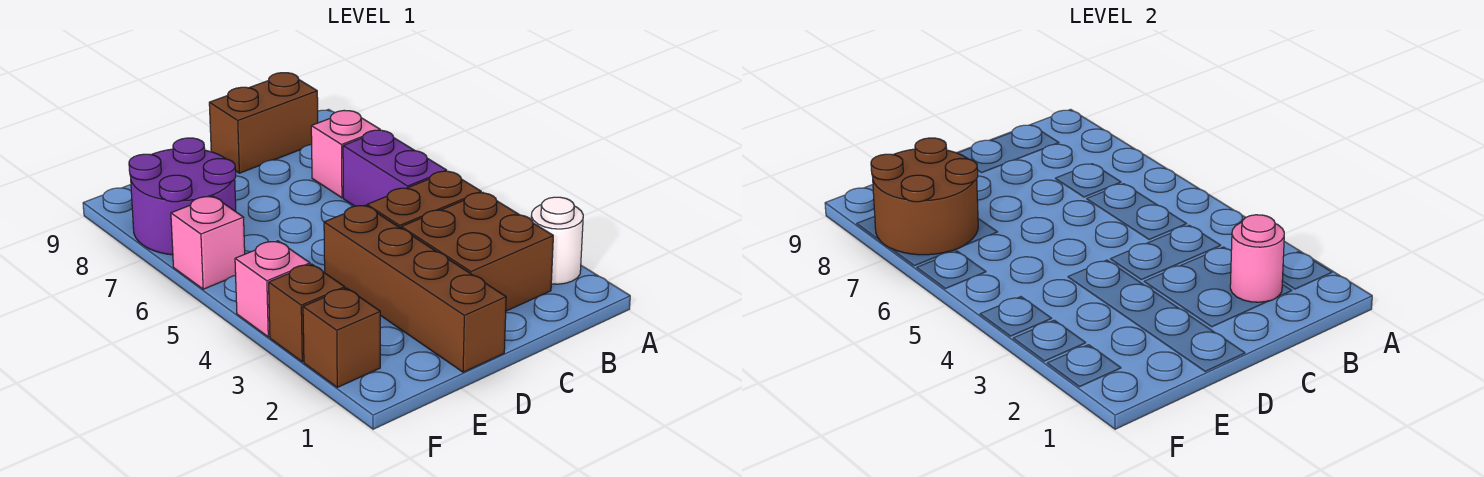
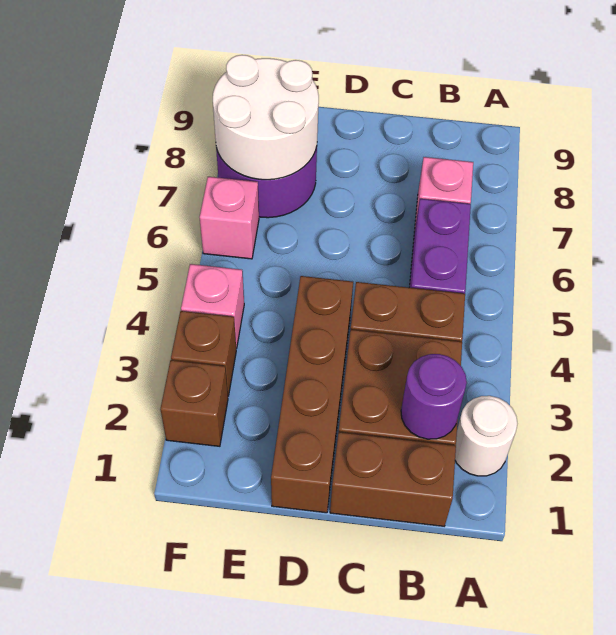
pink 1x1 round brick [1230,215,1284,302] -> purple 1x1 round brick [401,354,467,439]
brown 1x2 brick [209,73,318,173] -> brown 1x2 brick moved to [330,432,456,526]
brown 2x2 round brick [871,138,978,255] -> white 2x2 round brick [213,55,319,180]

